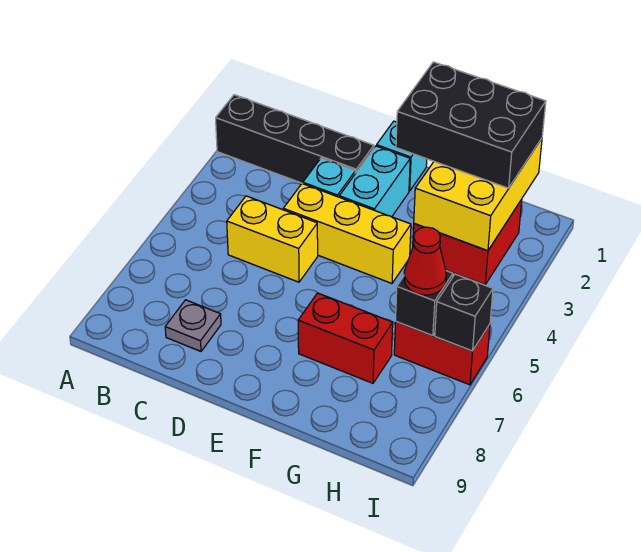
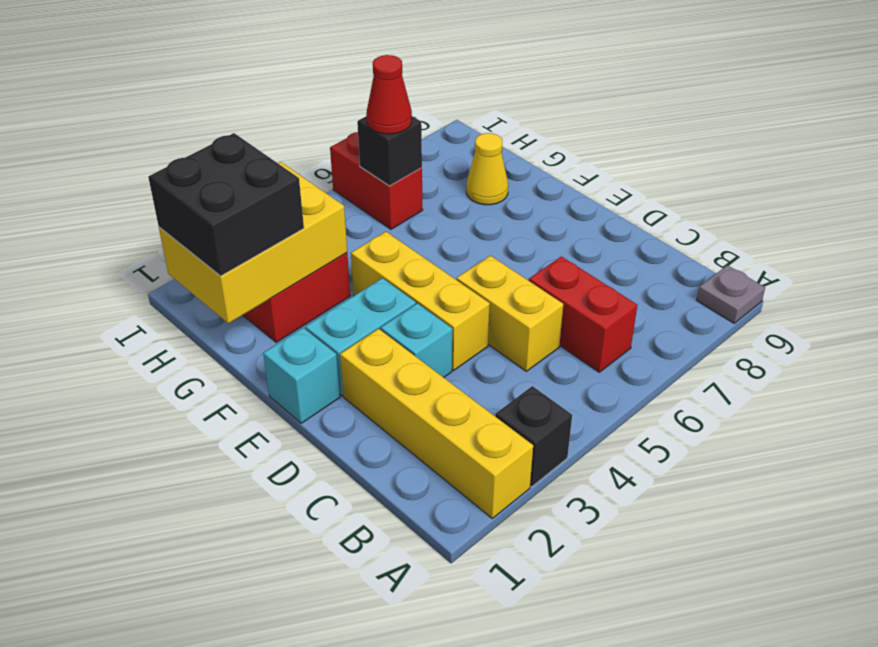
black 1x4 brick [216,95,374,184] -> yellow 1x4 brick [340,329,533,518]
grey 1x1 plate [165,300,221,351] -> grey 1x1 plate moved to [697,265,765,323]
black 2x3 brick [396,62,546,188] -> black 2x2 brick [148,133,304,276]
red 1x2 brick [298,293,393,383] -> red 1x2 brick moved to [529,257,637,372]
none -> yellow 1x1 cone [466,133,508,205]
black 1x1 brick [435,274,493,351] -> black 1x1 brick moved to [495,386,572,487]

